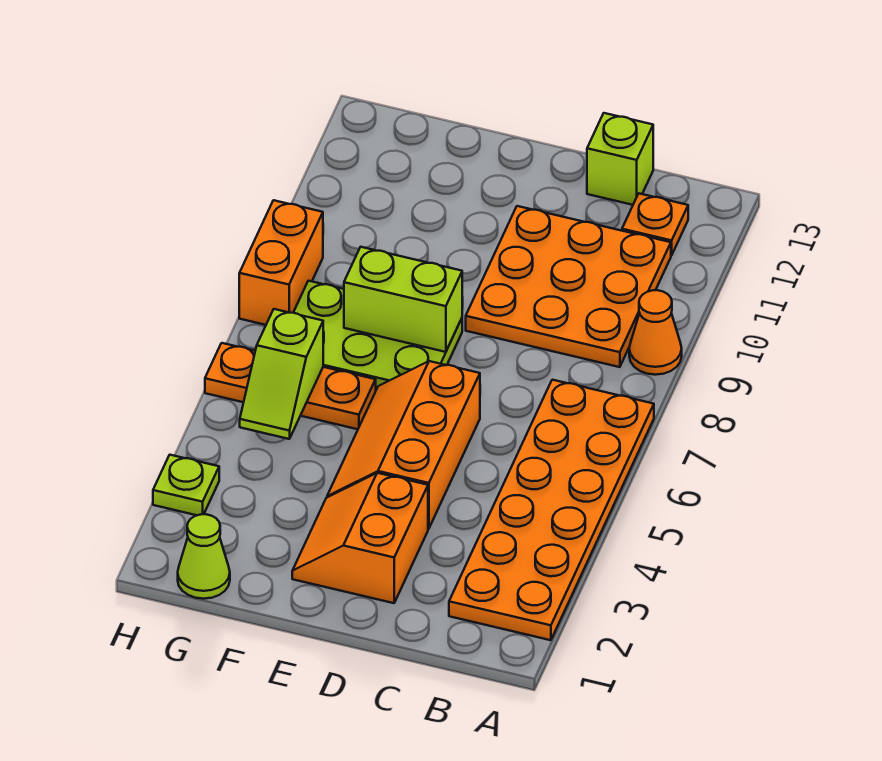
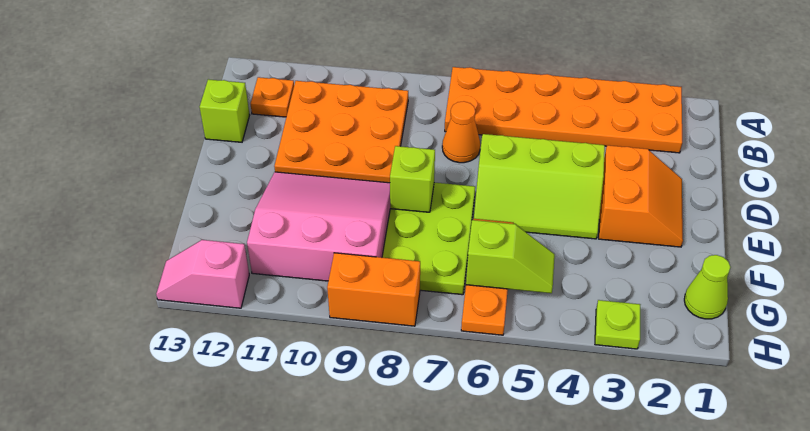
orange 1x1 cone [629,290,682,375] -> orange 1x1 cone moved to [442,101,480,163]
orange 2x2 slope [292,473,428,603] -> orange 2x2 slope turned to [599,145,683,247]
orange 2x3 slope [327,361,480,529] -> lime 2x3 slope [474,134,605,239]
lime 1x2 brick [344,247,462,352] -> lime 1x1 brick [390,146,435,212]
none -> pink 3x3 slope [247,172,390,281]
none -> pink 1x2 slope [156,240,249,308]

